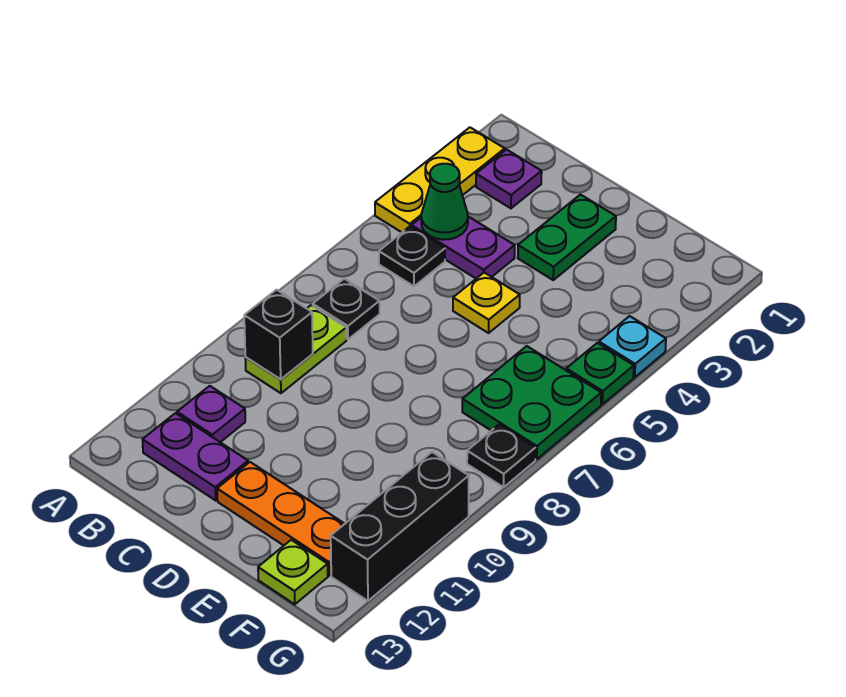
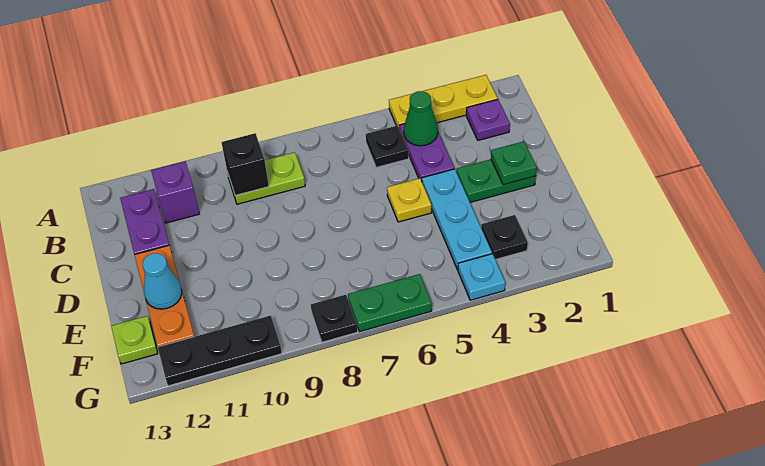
black 1x1 plate [313,279,380,339] -> black 1x1 plate moved to [481,215,528,260]
purple 1x1 plate [177,386,245,442] -> purple 1x1 brick [151,161,199,223]
none -> cyan 1x3 plate [422,169,492,270]
none -> cyan 1x1 cone [143,253,182,309]
green 2x2 plate [462,346,601,459] -> green 1x2 plate [348,274,432,332]
green 1x1 plate [566,343,634,404] -> green 1x1 plate moved to [491,141,537,185]
black 1x3 brick [331,452,469,601] -> black 1x3 plate [158,316,282,386]

